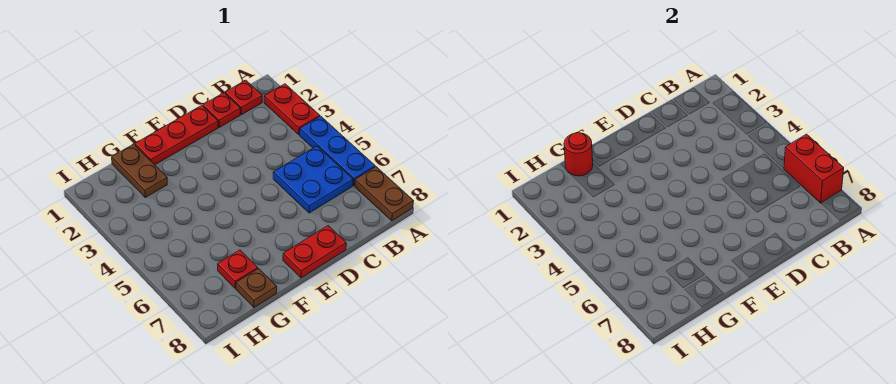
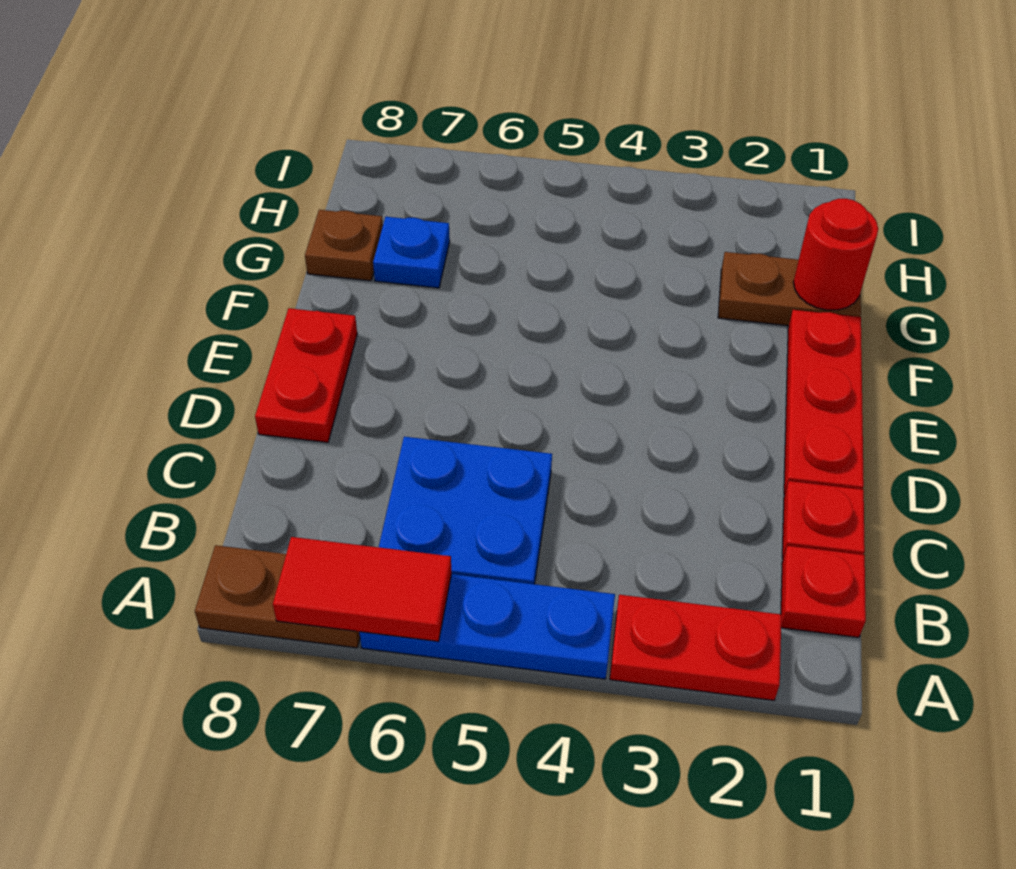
red 1x2 brick [784,134,844,203] -> red 1x2 tile [273,537,452,641]
red 1x1 plate [218,250,258,288] -> blue 1x1 plate [373,217,450,288]

